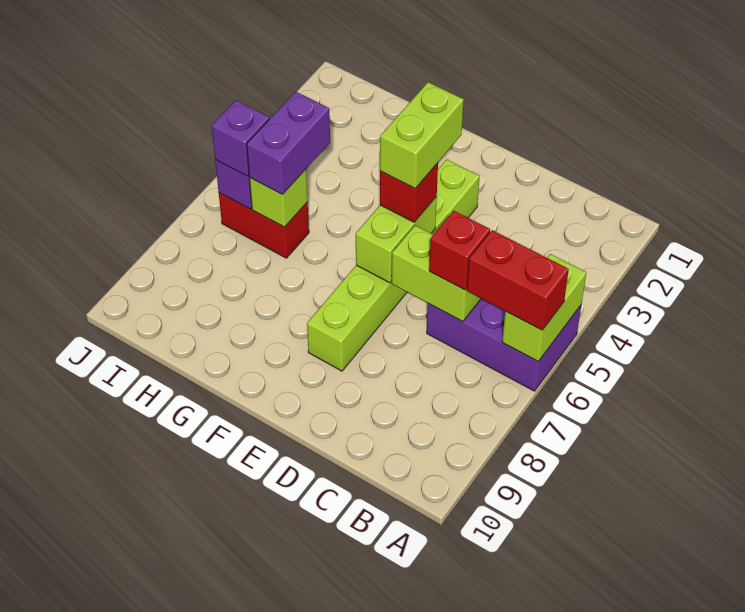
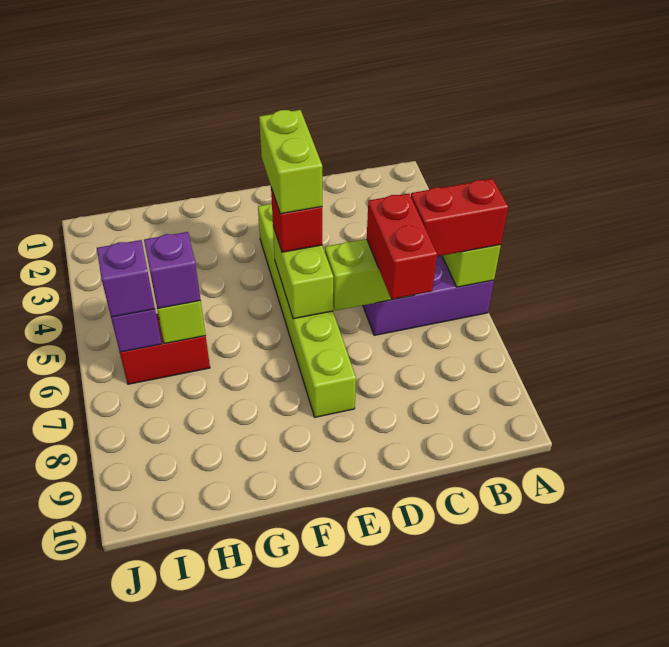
red 1x1 brick [429,211,490,290] -> red 1x2 brick [367,193,437,299]
purple 1x2 brick [247,92,330,195] -> purple 1x1 brick [144,232,201,309]

